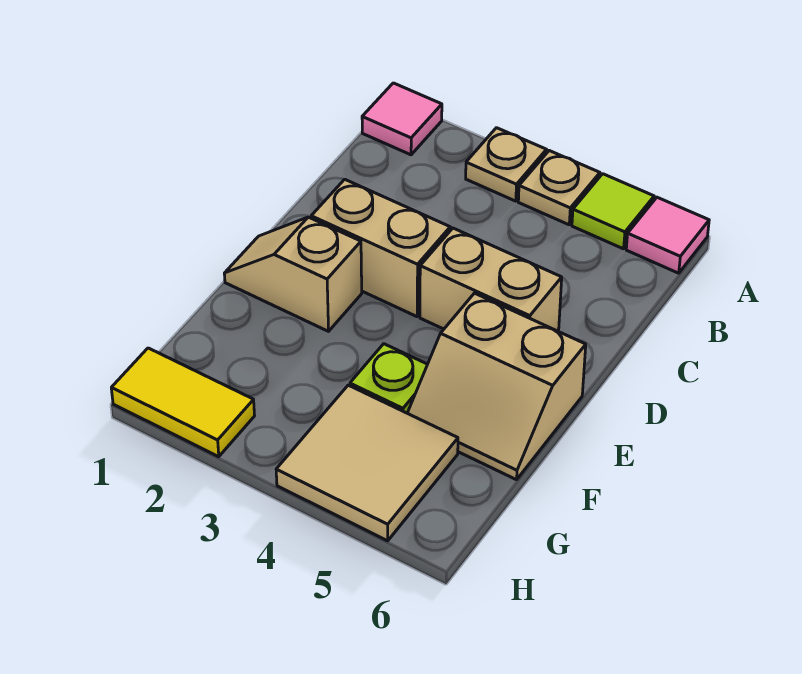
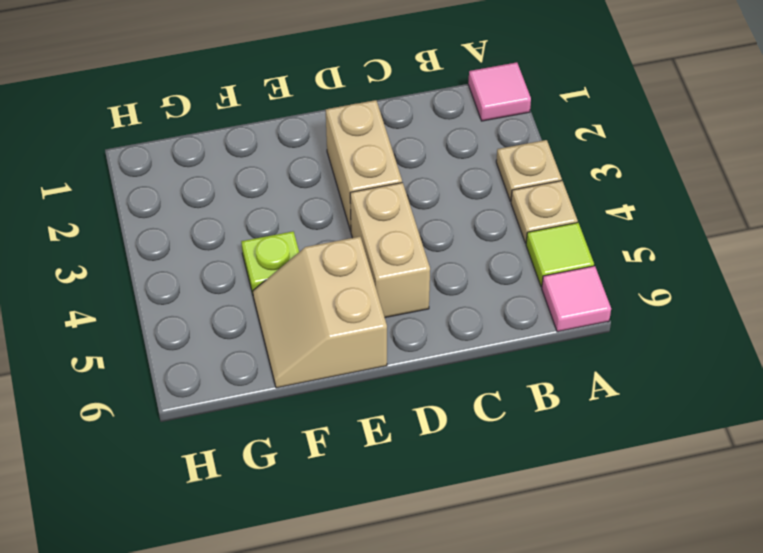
tan 1x2 slope [224,217,362,331] -> none
tan 2x2 tile [276,385,458,541] -> none
yellow 1x2 tile [111,348,255,457] -> none

